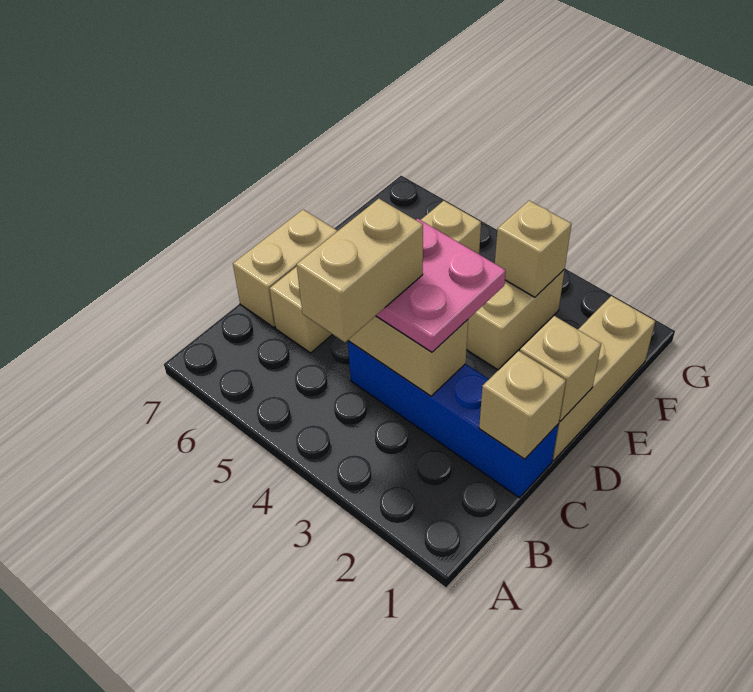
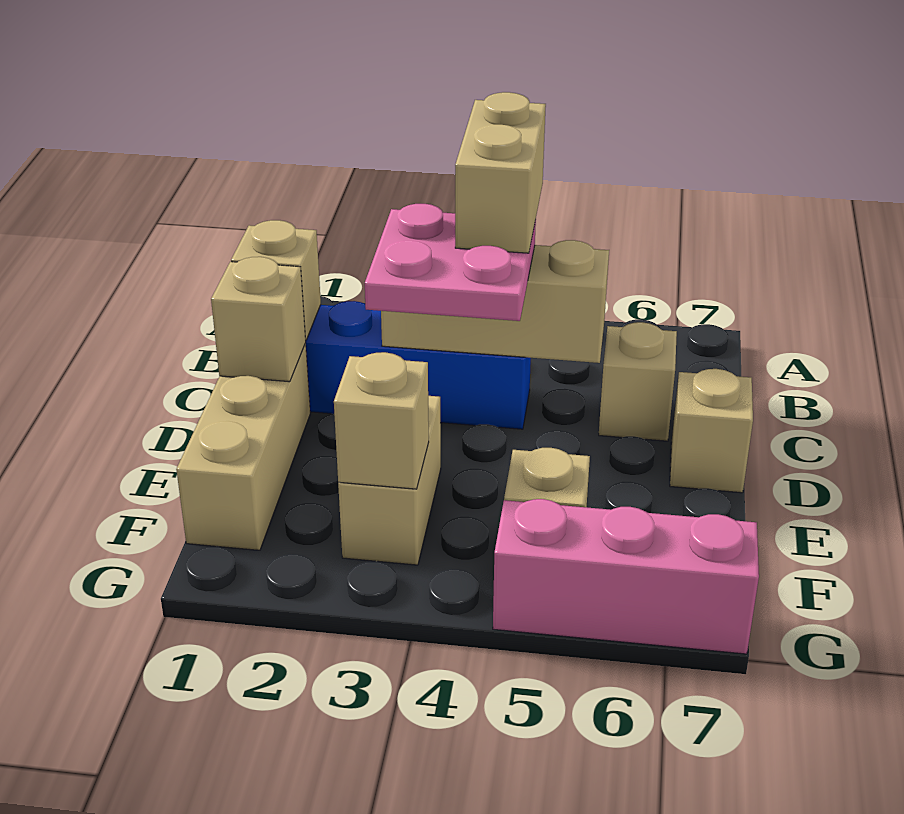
tan 1x2 brick [233,210,337,327] -> tan 1x1 brick [670,369,753,493]
none -> pink 1x3 brick [493,499,759,654]

